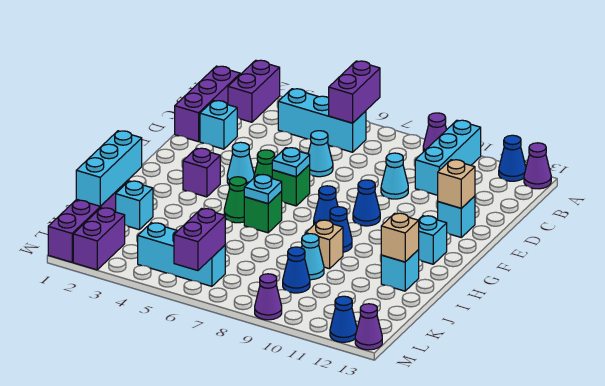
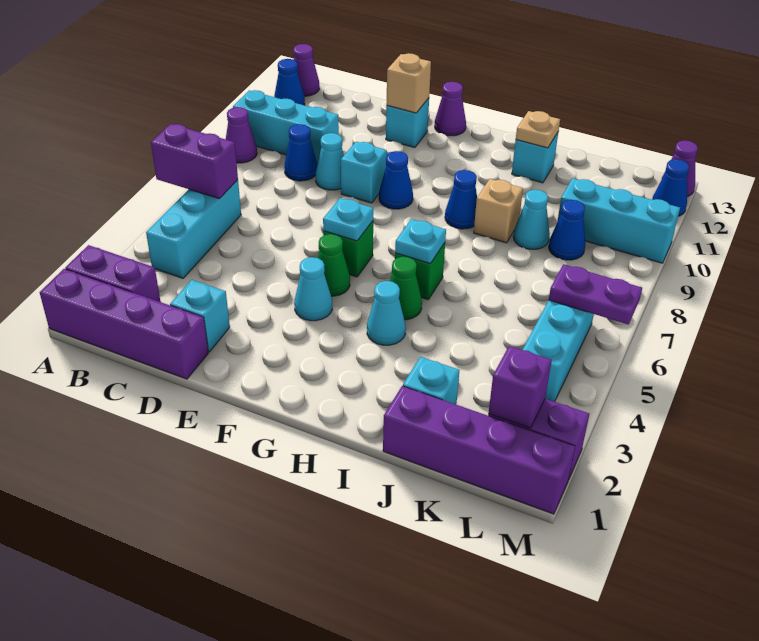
purple 1x3 brick [175,66,240,142] -> purple 1x4 brick [40,269,208,379]
cyan 1x1 cone [308,131,333,177] -> cyan 1x1 cone moved to [367,281,406,345]
purple 1x1 brick [183,148,220,197] -> purple 1x1 brick moved to [488,346,552,428]
blue 1x1 cone [314,186,338,224] -> blue 1x1 cone moved to [285,124,317,181]
cyan 1x1 brick [418,216,447,264] -> cyan 1x1 brick moved to [341,142,387,203]
cyan 1x3 brick [76,131,142,206] -> cyan 1x3 brick moved to [558,178,680,263]
tan 1x1 brick [381,213,419,262] -> tan 1x1 plate [516,111,560,148]
purple 1x2 brick [174,209,225,271] -> purple 1x2 plate [549,264,642,325]
purple 1x1 cone [255,274,282,320] -> purple 1x1 cone moved to [435,82,466,136]

